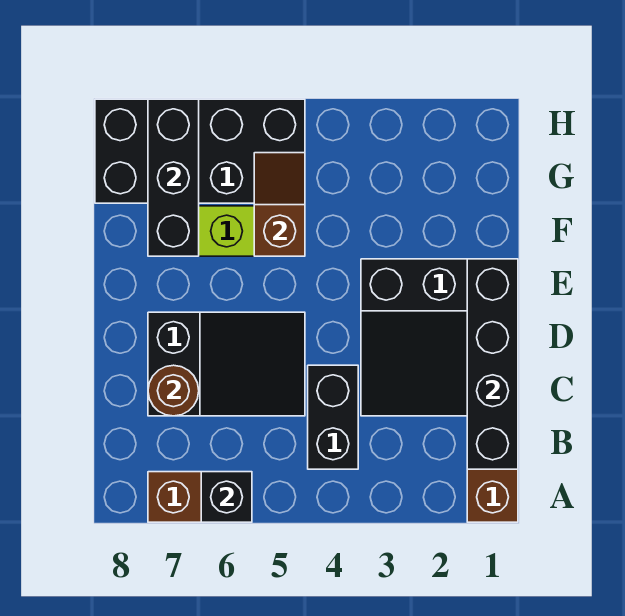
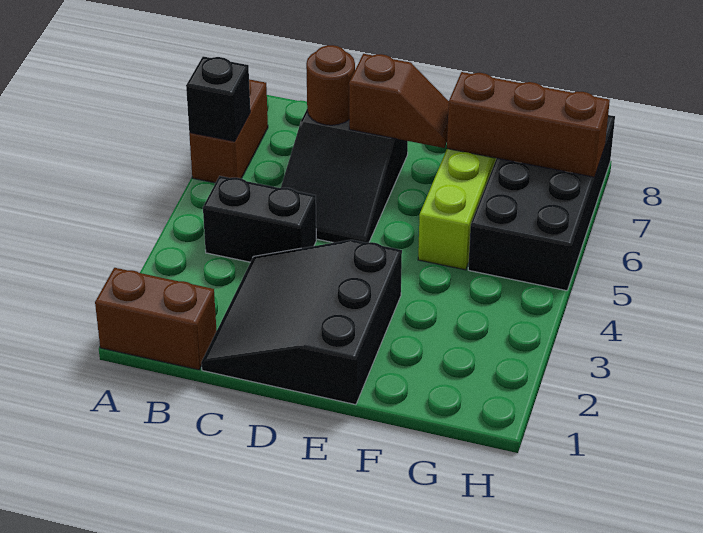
black 1x4 brick [467,259,518,469] -> none
brown 1x2 slope [254,153,305,256] -> brown 1x2 slope moved to [349,54,449,148]
black 1x3 brick [148,99,199,256] -> brown 1x3 brick [447,72,610,177]

